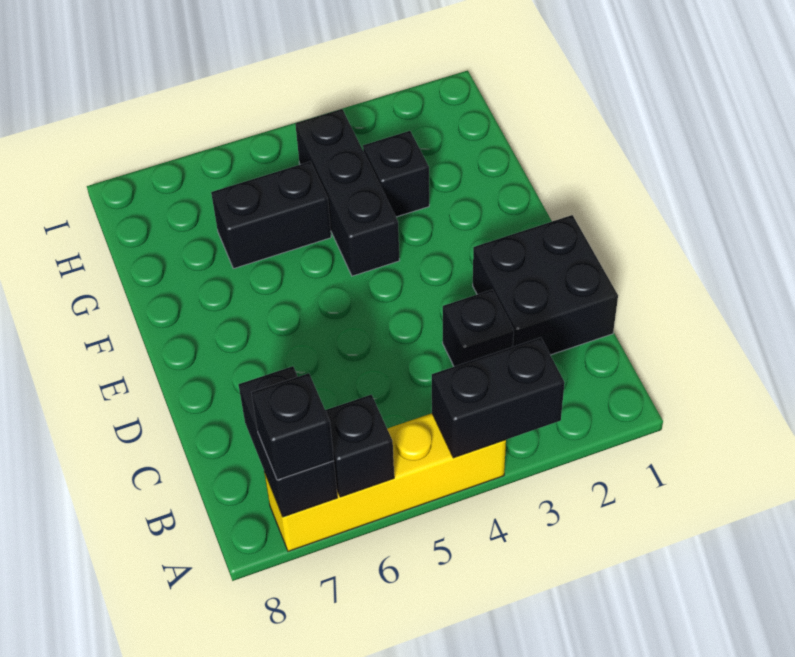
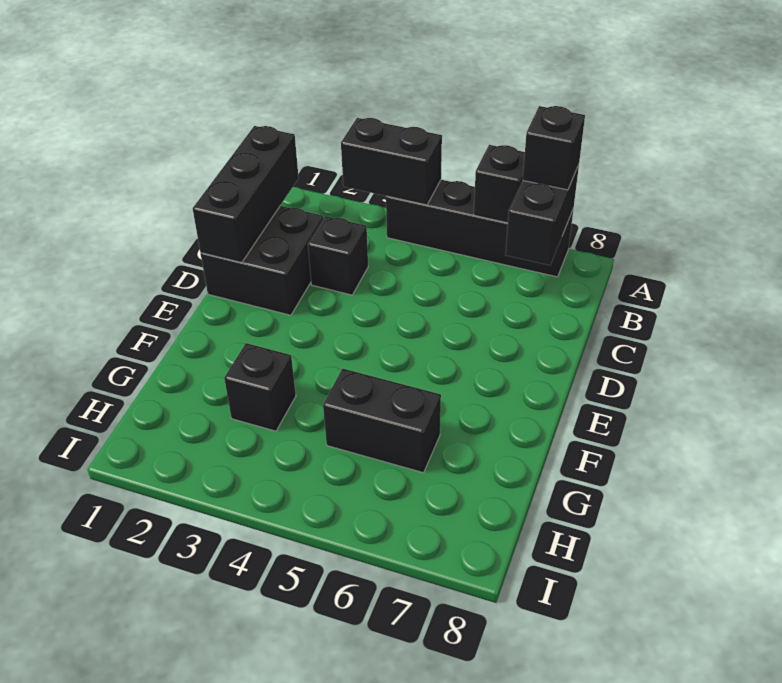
yellow 1x4 brick [264,413,506,551] -> black 1x4 brick [386,180,573,277]
black 1x3 brick [295,109,400,276] -> black 1x3 brick moved to [193,126,299,263]

